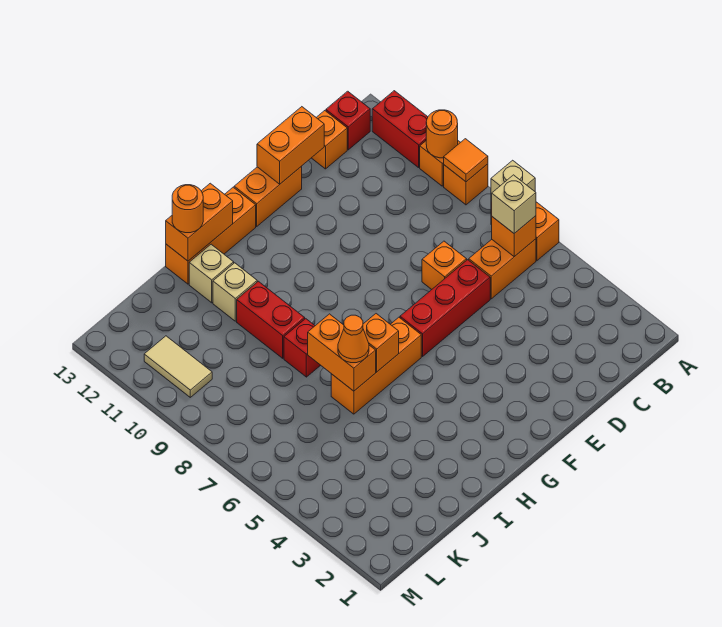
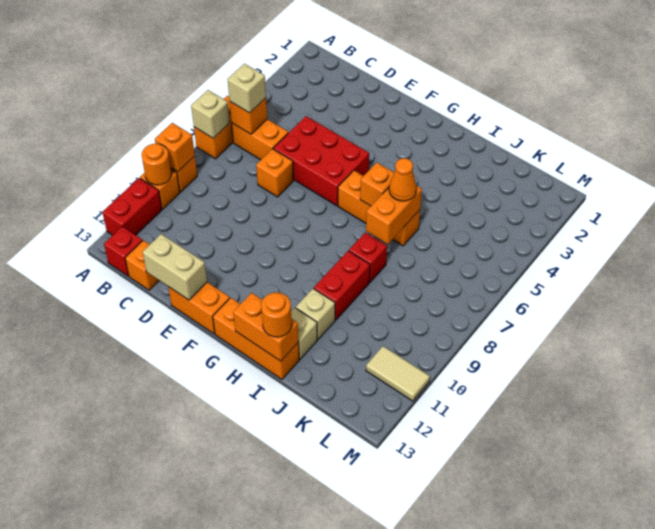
orange 1x1 tile [444,139,488,182] -> orange 1x1 brick [155,123,195,172]
red 1x3 brick [400,260,490,356] -> red 2x3 brick [273,116,369,206]
orange 1x2 brick [257,107,324,184] -> tan 1x2 brick [143,234,207,300]
tan 1x2 tile [144,336,212,397] -> tan 1x2 tile turned to [366,346,430,401]

